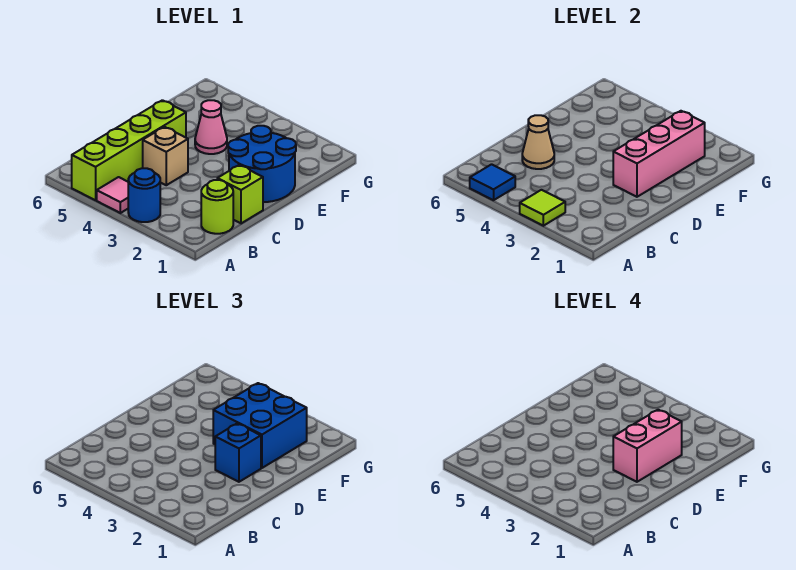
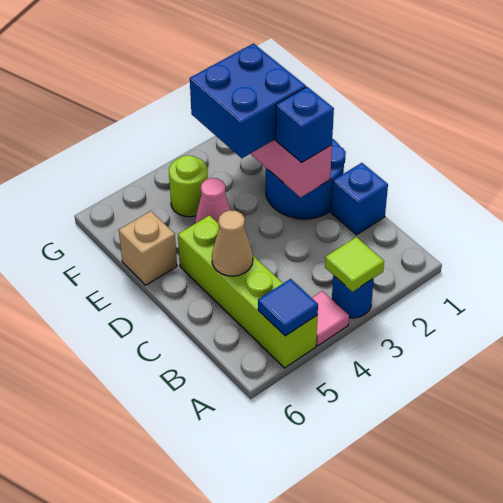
lime 1x1 round brick [201,180,233,234] -> lime 1x1 round brick moved to [169,155,208,217]
lime 1x1 brick [217,165,263,223] -> blue 1x1 brick [331,163,388,235]
tan 1x1 brick [143,127,188,185] -> tan 1x1 brick moved to [119,211,177,285]
pink 1x2 brick [613,410,682,482] -> none

